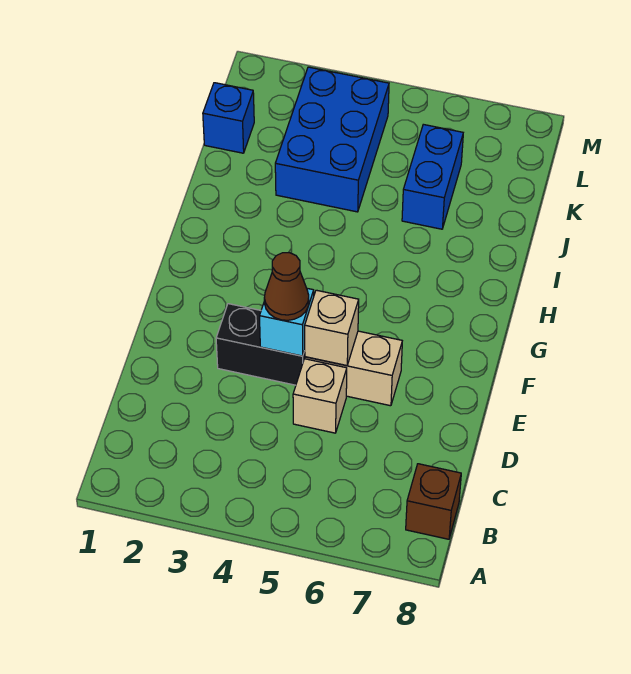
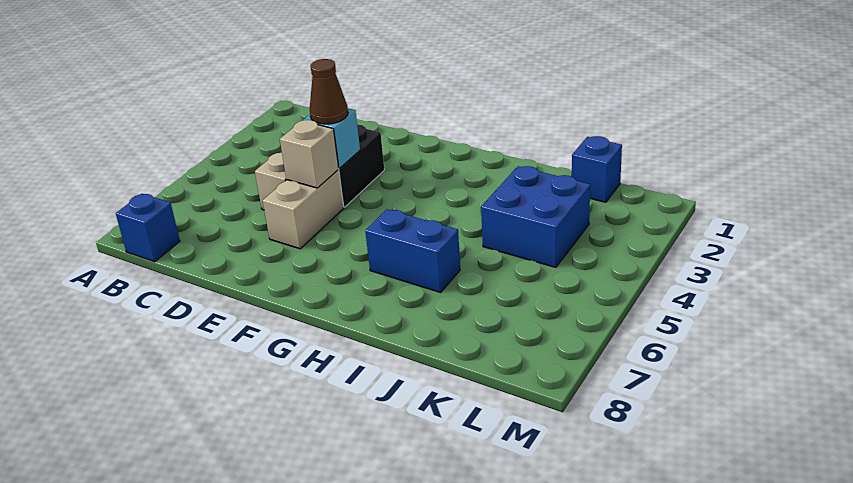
brown 1x1 brick [406,464,461,539] -> blue 1x1 brick [116,194,180,262]
blue 2x3 brick [275,67,389,212] -> blue 2x2 brick [481,166,590,267]
blue 1x2 brick [402,124,463,229] -> blue 1x2 brick moved to [365,209,460,292]

